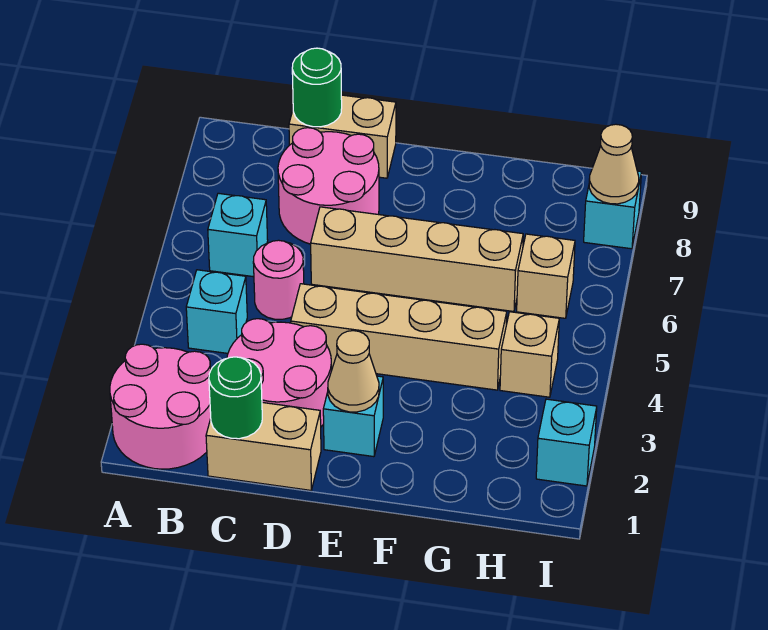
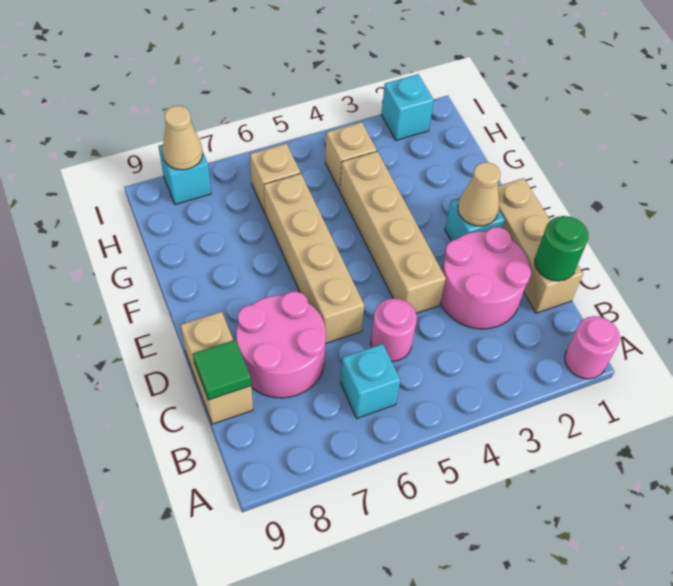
pink 2x2 round brick [110,344,211,469] -> pink 1x1 round brick [565,316,620,379]
cyan 1x1 brick [186,270,247,353] -> none
tan 1x2 brick [206,402,321,490] -> tan 1x3 brick [498,178,583,313]
green 1x1 round brick [292,48,342,127] -> green 1x1 tile [193,340,251,400]

